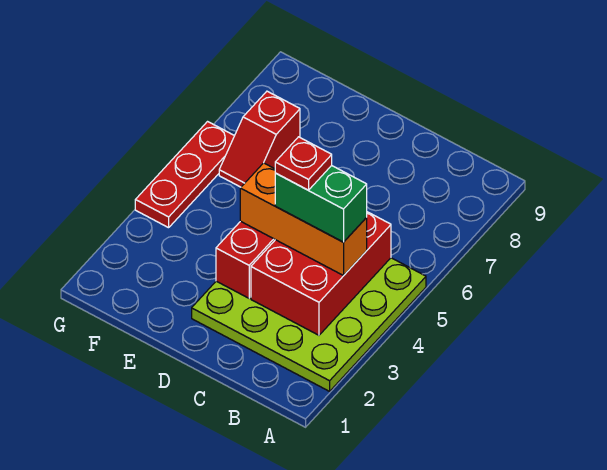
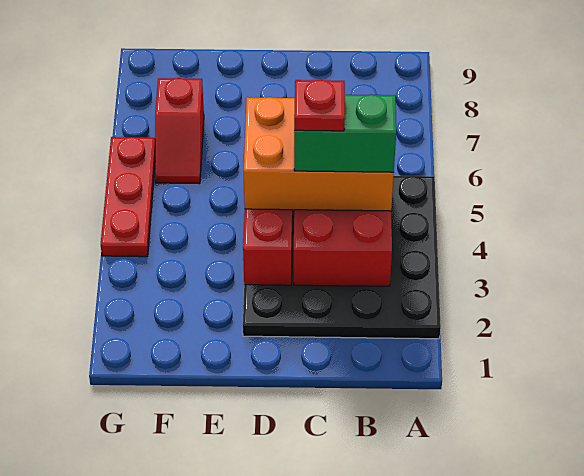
lime 4x4 plate [192,258,426,391] -> black 4x4 plate [243,176,441,339]
orange 1x3 brick [240,163,367,276] -> orange 2x3 brick [244,97,394,211]

